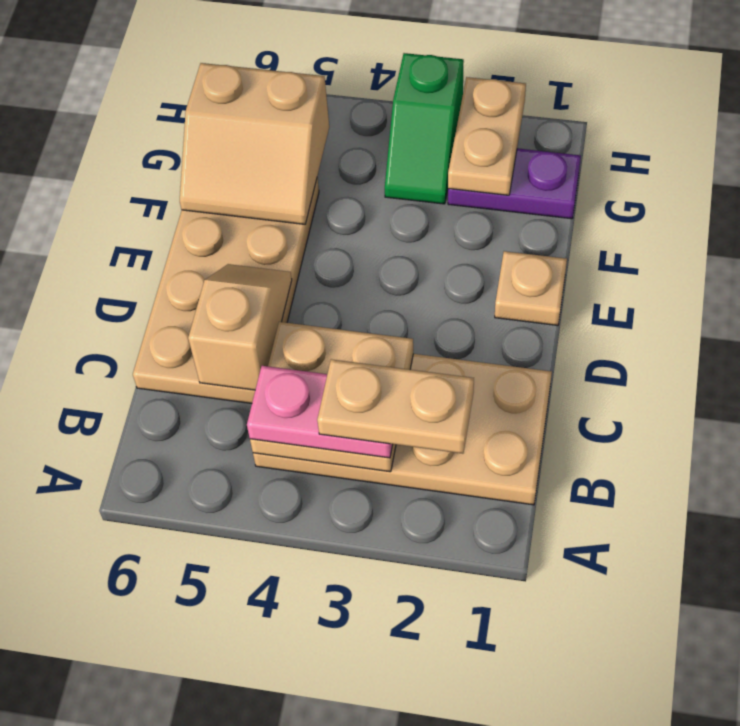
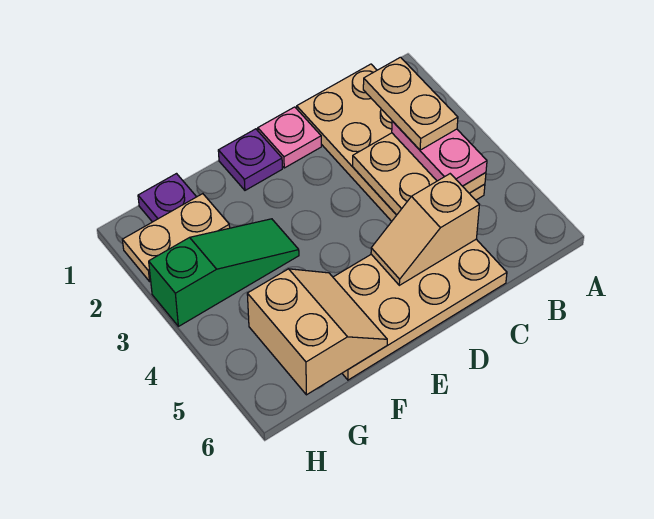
none -> pink 1x1 plate [258,107,321,168]
tan 1x1 plate [495,251,567,325] -> purple 1x1 plate [218,129,282,190]
green 1x2 slope [385,53,464,204] -> green 1x3 slope [149,219,299,326]

